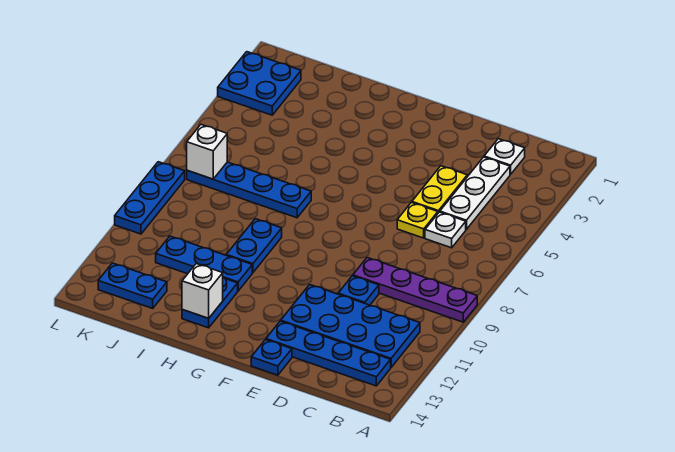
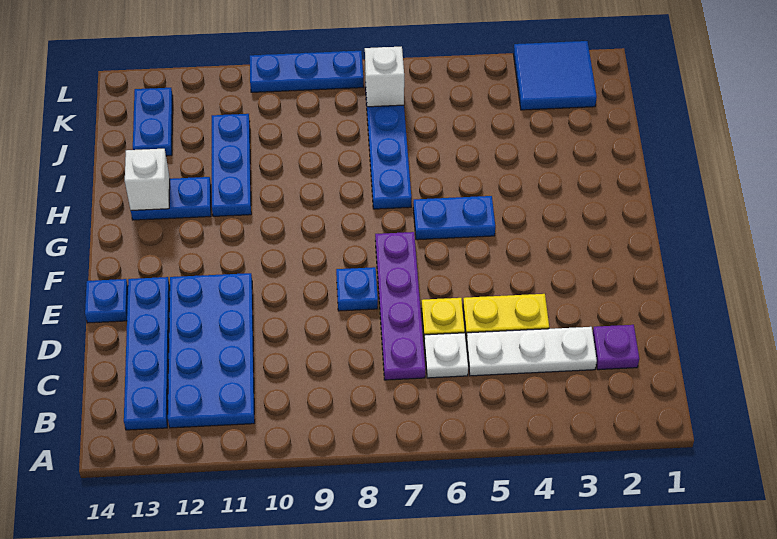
purple 1x4 plate [353,258,477,322] -> purple 1x4 plate moved to [375,232,425,380]
white 1x1 plate [484,139,525,174] -> purple 1x1 plate [593,325,639,370]
blue 1x1 plate [338,276,379,305] -> blue 1x1 plate moved to [336,267,378,311]
blue 1x2 plate [226,219,282,273] -> blue 1x2 plate moved to [413,196,495,240]
blue 2x2 plate [218,52,301,115] -> blue 2x2 tile [513,41,597,110]

